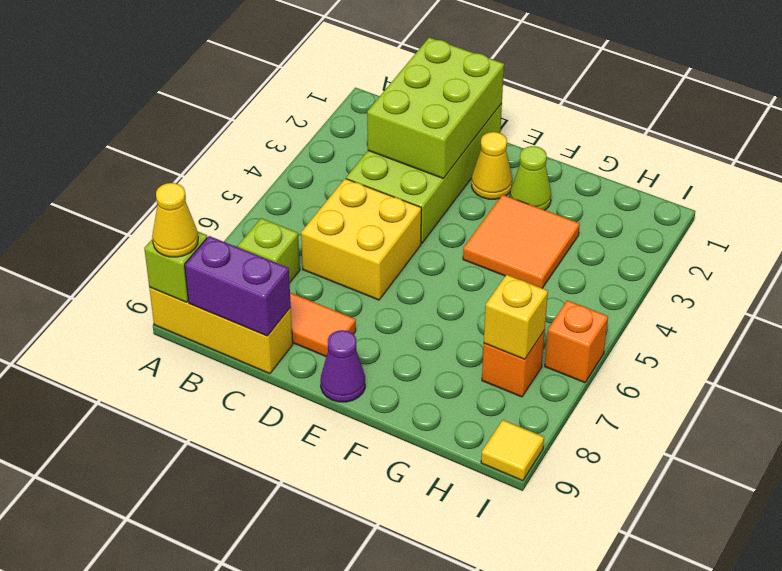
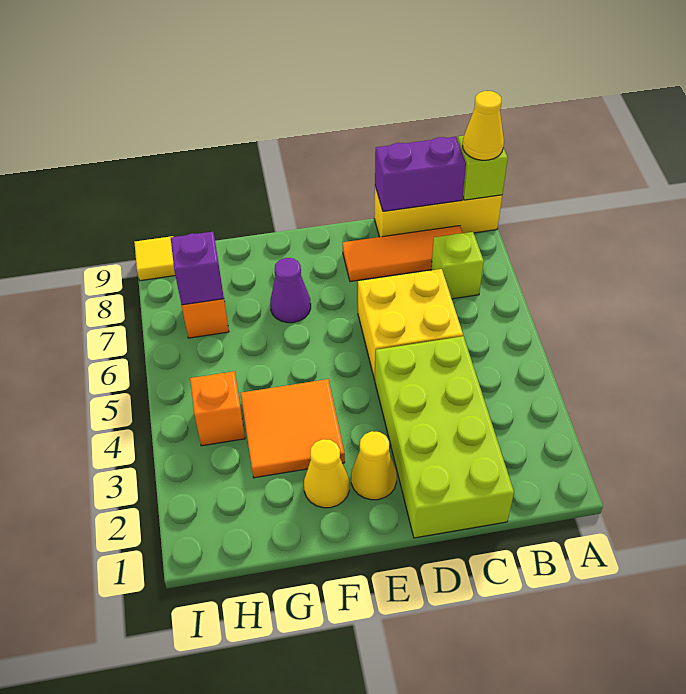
lime 2x3 brick [367,38,504,178] -> none
purple 1x1 cone [321,330,365,402] -> purple 1x1 cone moved to [270,258,311,323]
lime 1x1 cone [510,146,551,210] -> yellow 1x1 cone [304,439,349,508]
yellow 1x1 brick [484,275,548,359] -> purple 1x1 brick [171,232,224,305]
orange 1x1 brick [545,300,608,383] -> orange 1x1 brick moved to [190,371,245,446]

